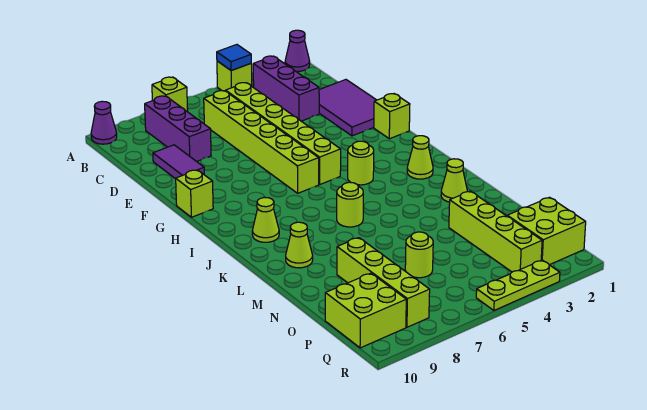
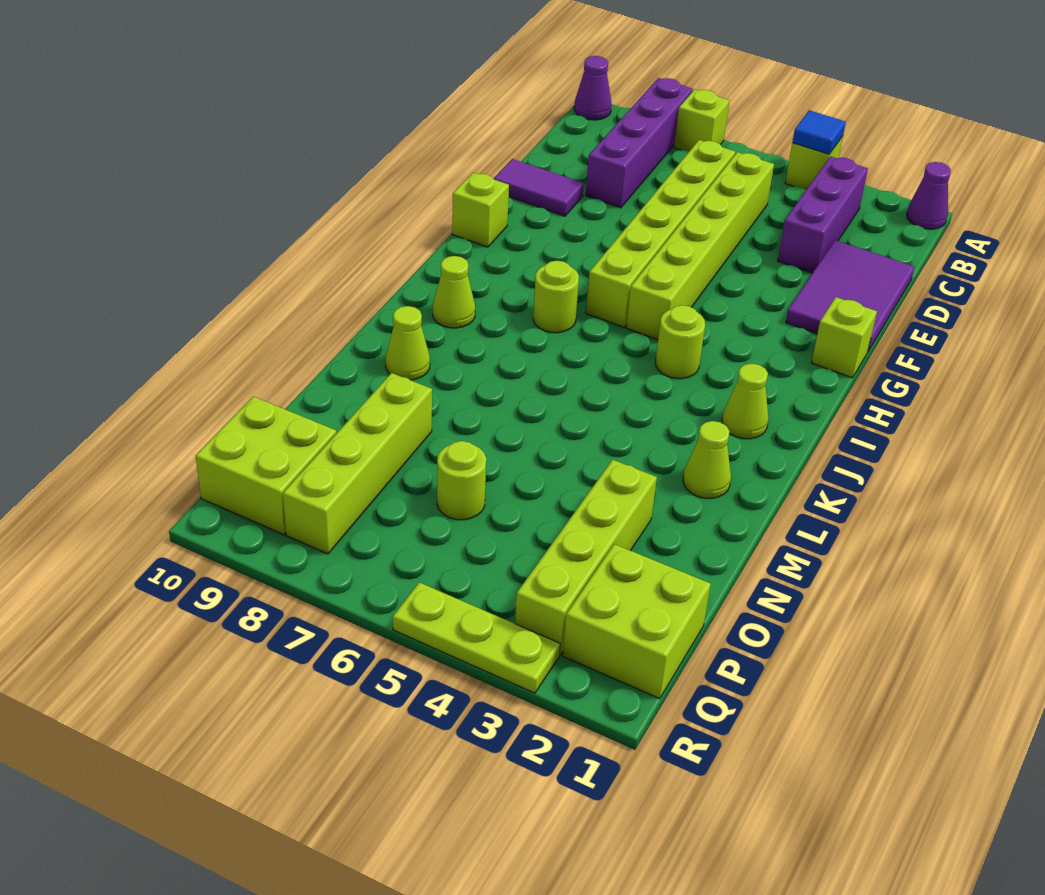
purple 1x3 brick [145,96,211,162] -> purple 1x4 brick [586,78,693,208]
purple 1x2 tile [153,145,204,179] -> purple 1x2 tile turned to [494,159,584,216]
lime 1x1 round brick [337,182,363,227] -> lime 1x1 round brick moved to [533,261,579,333]

